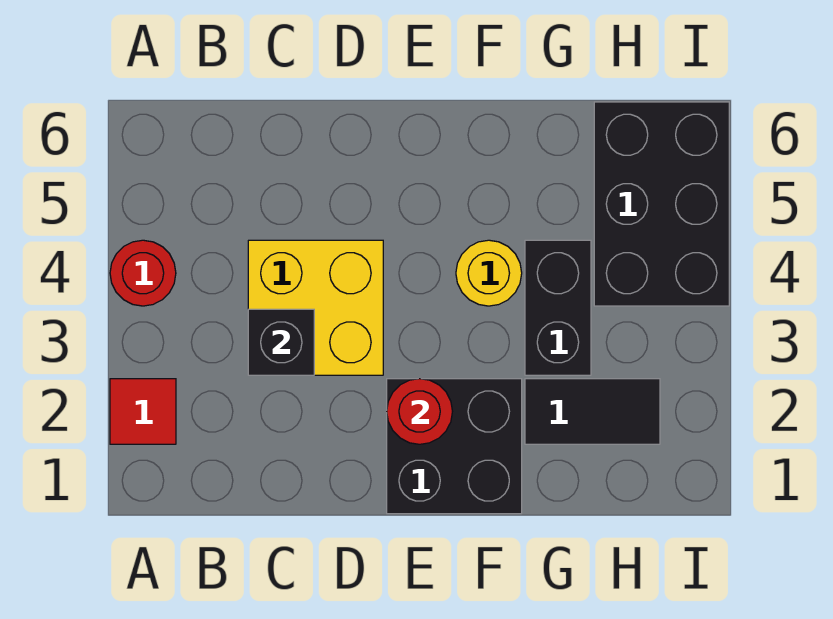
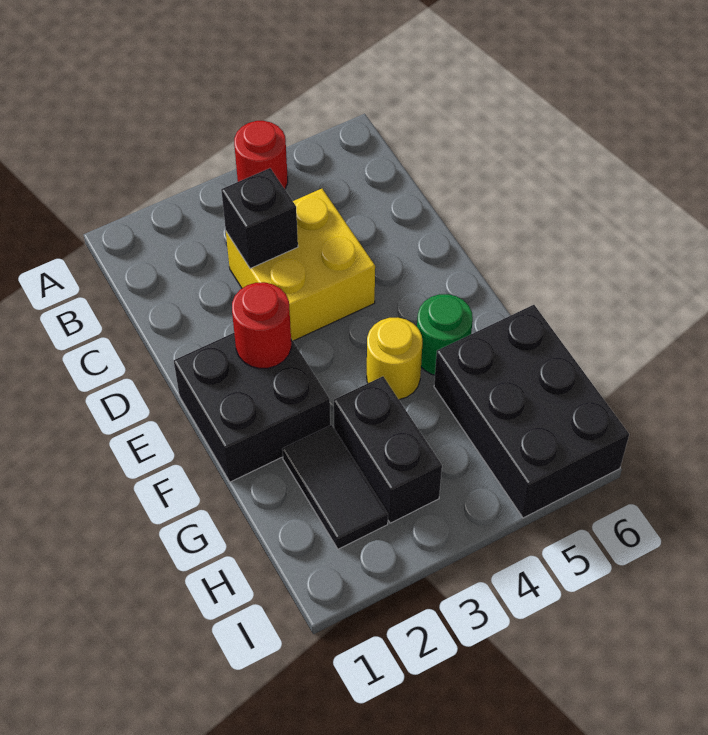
red 1x1 tile [110,379,176,444] -> none
none -> green 1x1 round brick [417,294,473,375]
black 1x2 brick [525,240,591,375] -> black 1x2 brick turned to [334,376,442,523]
black 2x3 brick [594,102,729,306] -> black 2x3 brick turned to [434,305,629,518]

